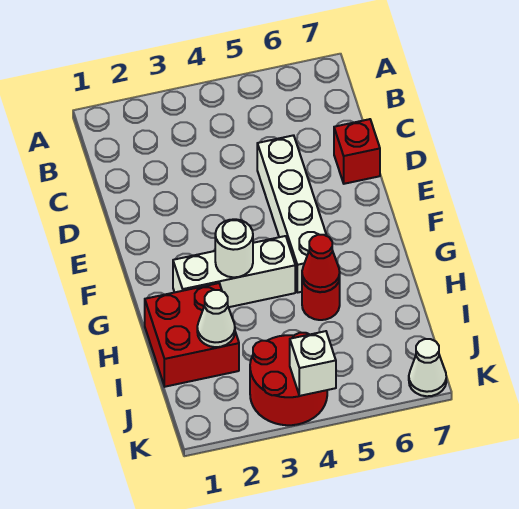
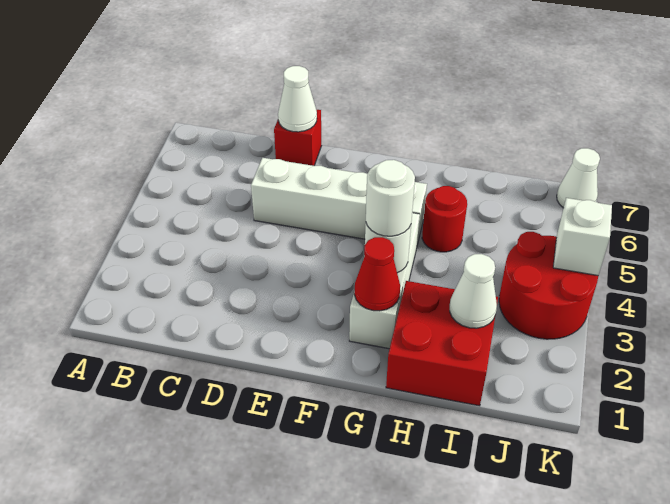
none -> white 1x1 cone [278,66,317,132]
none -> white 1x1 round brick [366,160,415,236]
red 1x1 cone [302,235,340,292] -> red 1x1 cone moved to [354,237,400,311]

